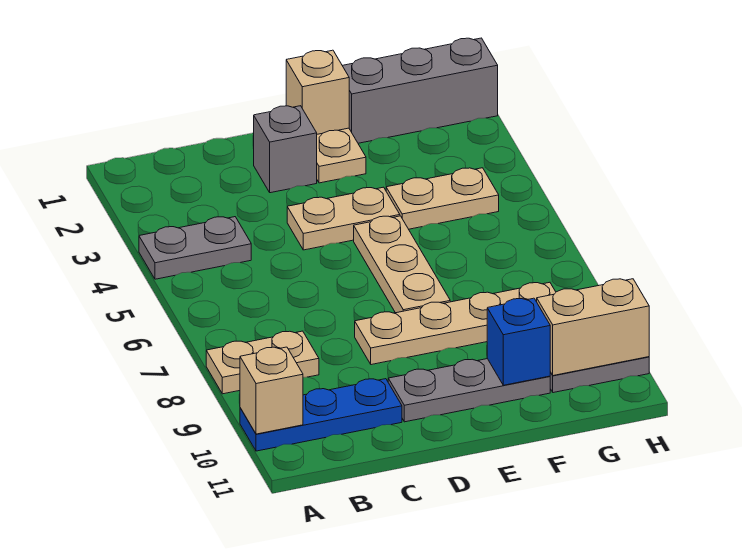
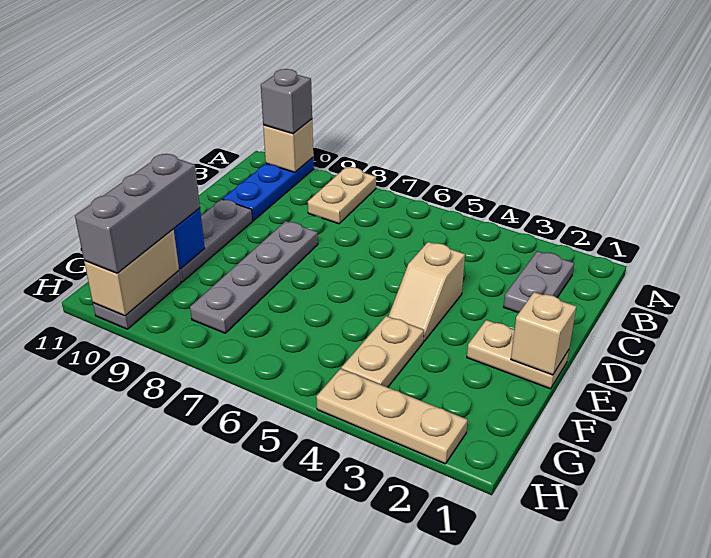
grey 1x2 plate [139,217,251,279] -> grey 1x2 plate moved to [504,251,574,313]
grey 1x1 brick [254,106,317,193] -> grey 1x1 brick moved to [261,69,312,134]
tan 1x2 plate [287,187,400,250] -> tan 1x2 slope [388,242,465,341]
tan 1x4 plate [355,282,556,365] -> grey 1x4 plate [190,221,318,333]
tan 1x3 plate [354,216,450,313] -> tan 1x3 plate moved to [316,369,468,464]
grey 1x3 brick [342,38,498,143] -> grey 1x3 brick moved to [75,154,200,273]

